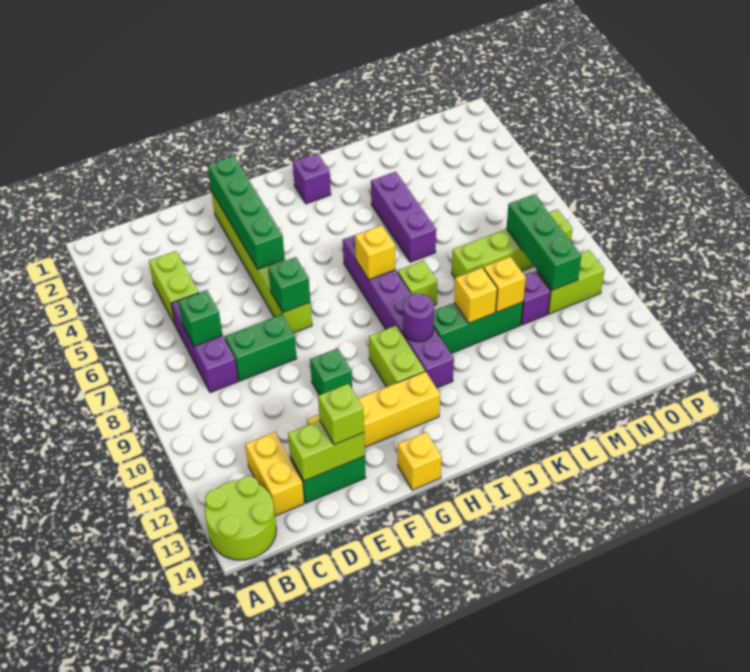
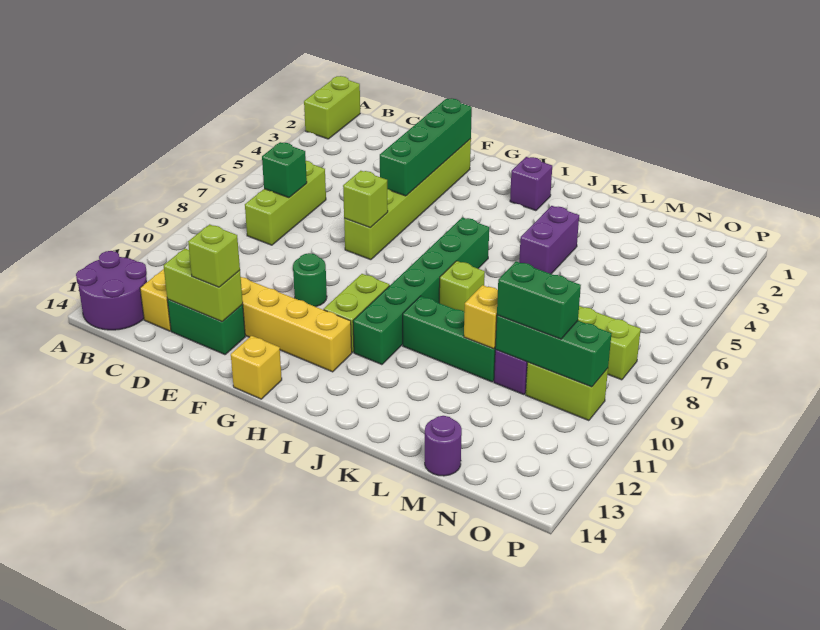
lime 2x2 round brick [205,476,276,560] -> purple 2x2 round brick [76,251,147,330]
lime 1x2 brick [149,251,199,325] -> lime 1x2 brick moved to [304,76,360,139]
purple 1x3 brick [171,301,238,393] -> lime 1x3 brick [245,161,326,245]
green 1x2 brick [225,315,297,381] -> green 1x2 brick moved to [497,262,581,339]
green 1x1 brick [268,257,310,313] -> lime 1x1 brick [343,171,388,228]
green 1x1 brick [310,348,352,395] -> green 1x1 round brick [293,253,327,307]
purple 1x6 brick [343,235,454,388] -> green 1x6 brick [353,217,489,365]
yellow 1x1 brick [355,225,395,280] -> none
purple 1x1 round brick [403,294,434,342] -> purple 1x1 round brick moved to [425,416,462,476]
purple 1x3 brick [371,172,436,262] -> purple 1x2 brick [519,206,579,274]
yellow 1x1 brick [454,268,497,323] -> none
green 1x3 brick [506,194,581,290] -> green 1x3 brick turned to [495,315,611,387]

